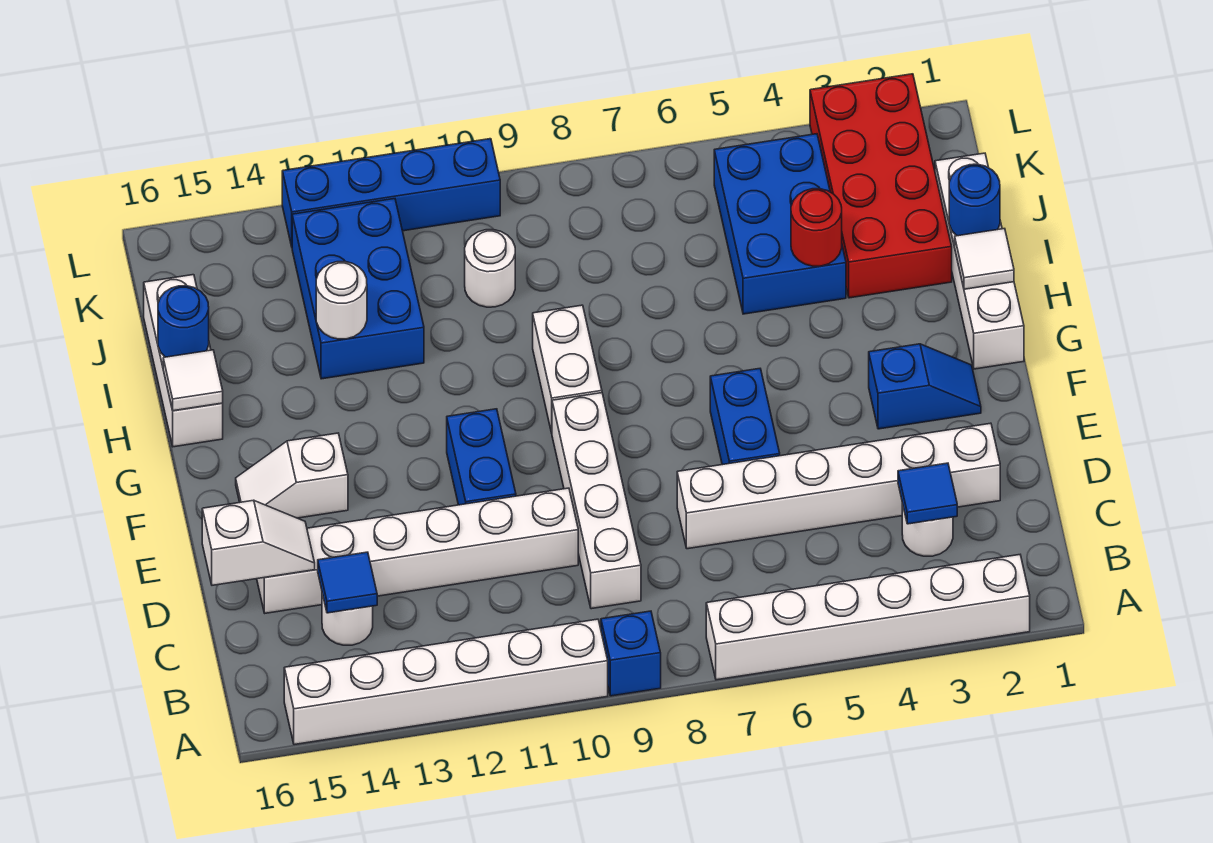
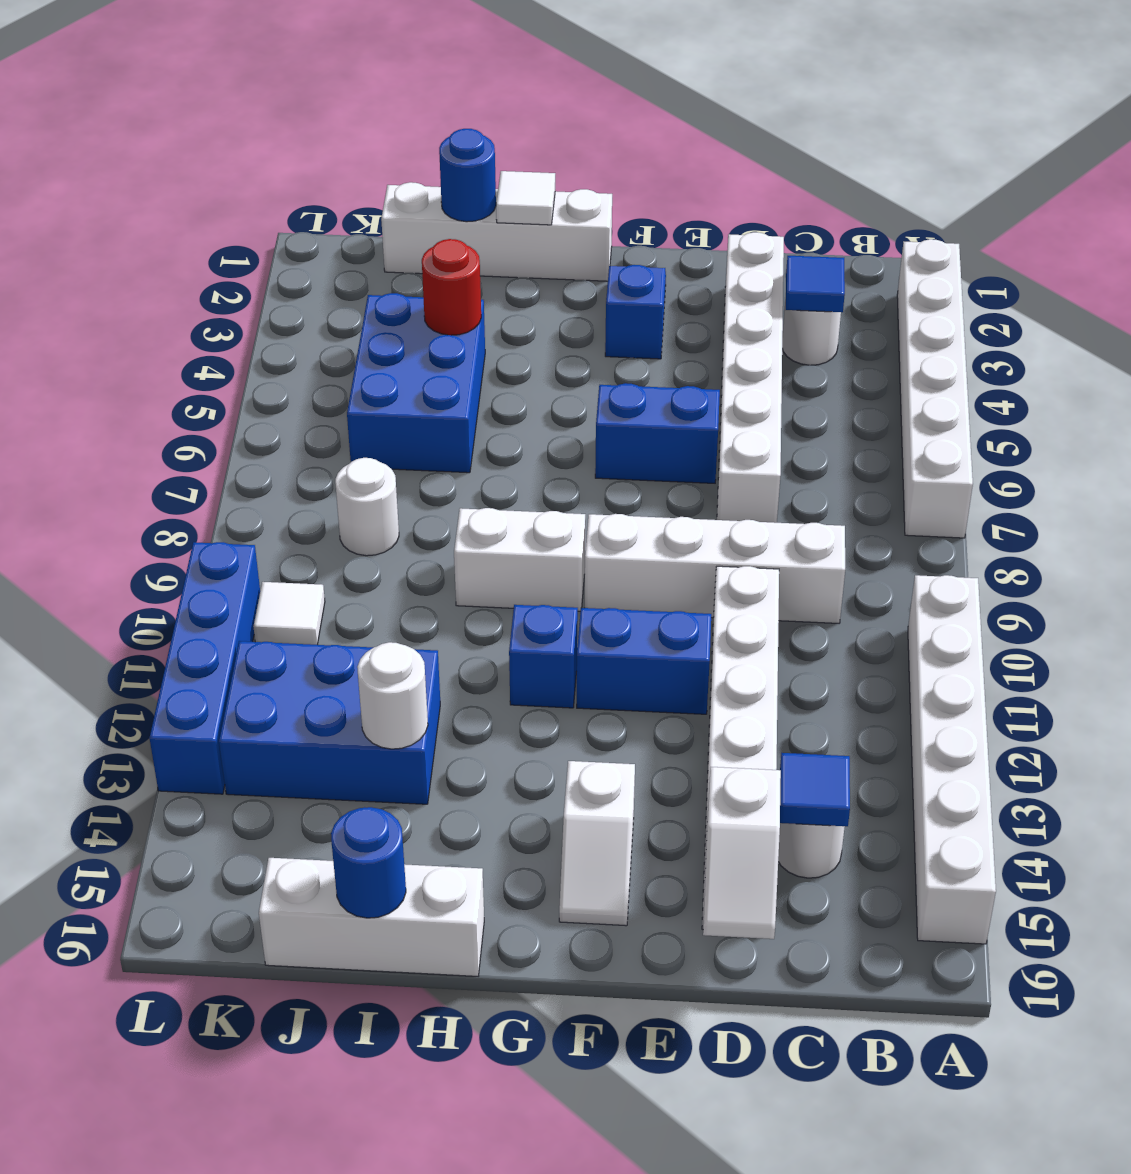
blue 1x1 brick [601,611,661,696] -> blue 1x1 brick moved to [509,605,578,708]
white 1x2 slope [202,500,315,585] -> white 1x2 slope turned to [703,767,781,939]
white 1x1 tile [163,350,223,411] -> white 1x1 tile moved to [253,582,325,645]
red 2x4 brick [810,74,952,298] -> none
blue 2x3 brick [714,134,846,314] -> blue 2x3 brick turned to [347,293,485,473]
white 1x1 round brick [465,230,515,307] -> white 1x1 round brick moved to [335,458,399,556]

